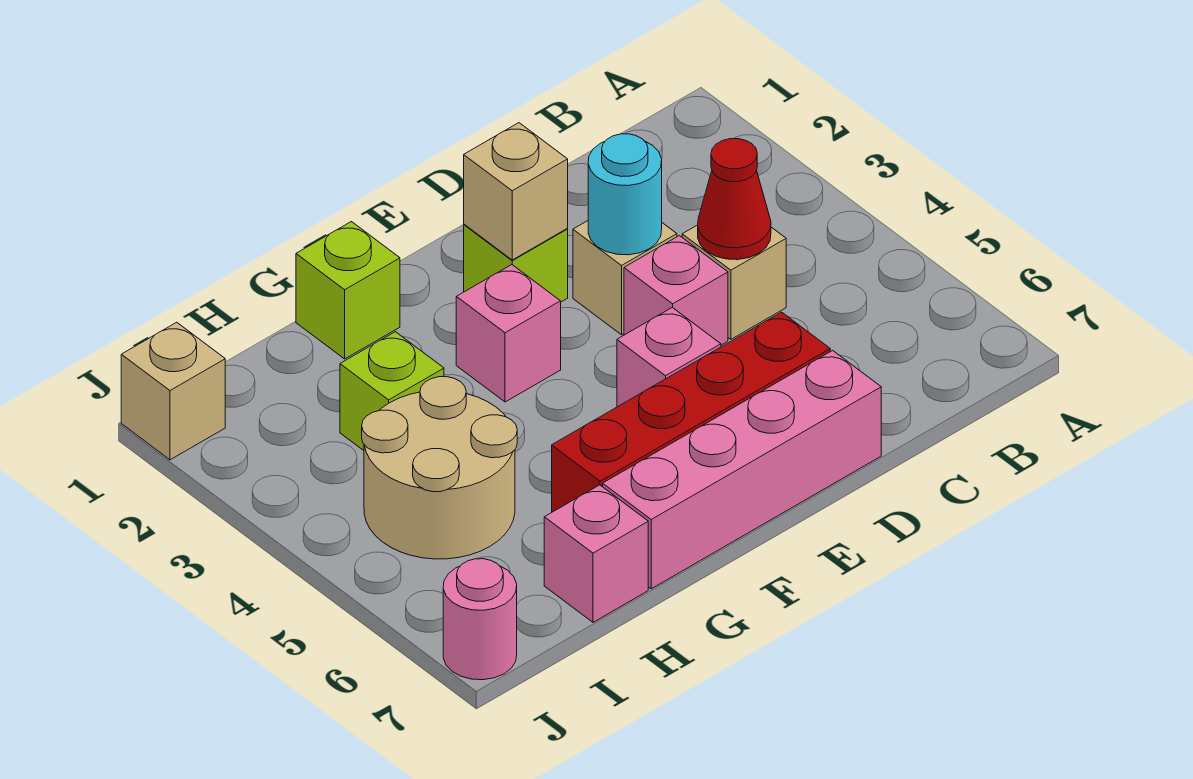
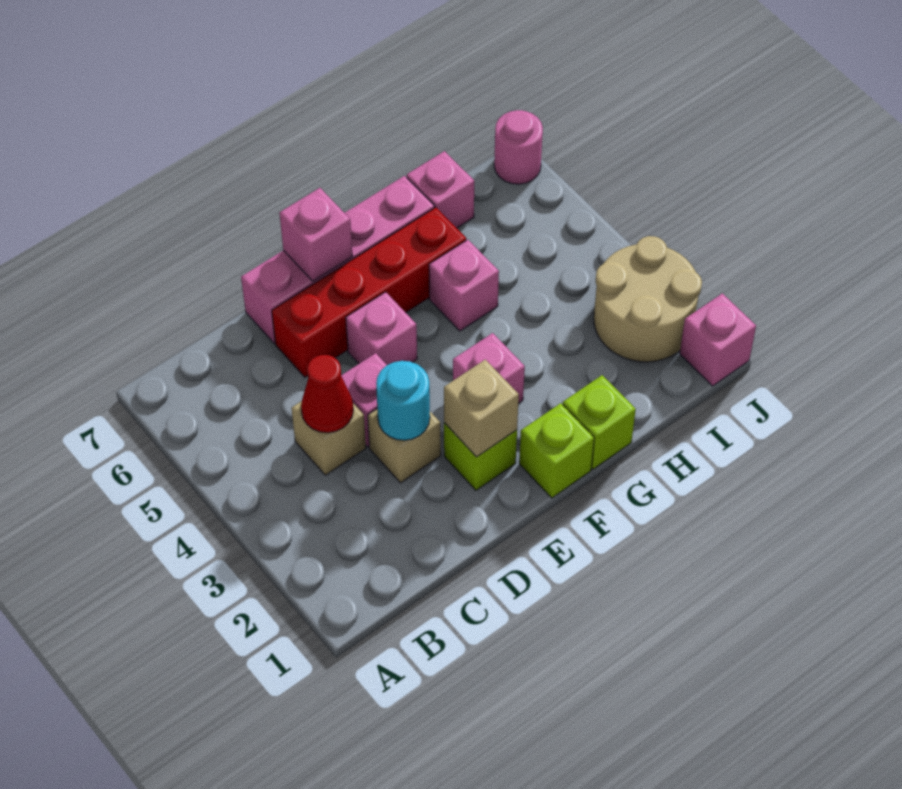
none -> pink 1x1 brick [279,188,353,281]
none -> pink 1x1 brick [429,240,499,331]
lime 1x1 brick [340,332,444,451] -> lime 1x1 brick moved to [519,403,594,498]
tan 2x2 round brick [362,377,517,559] -> tan 2x2 round brick moved to [594,236,702,362]
tan 1x1 brick [121,322,225,460] -> pink 1x1 brick [680,293,756,386]

